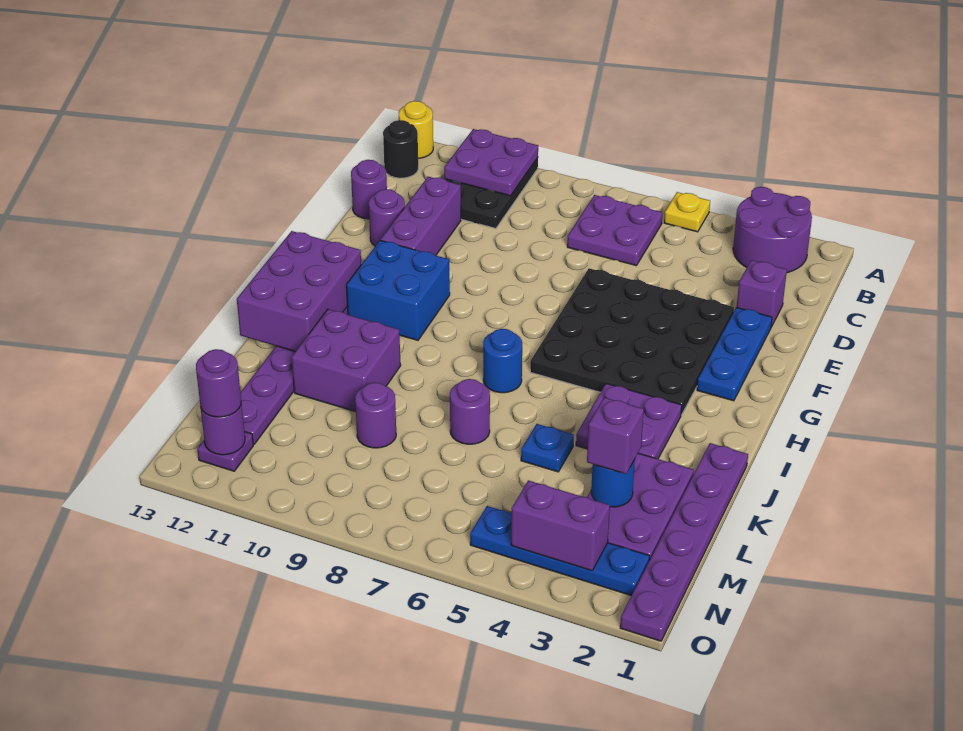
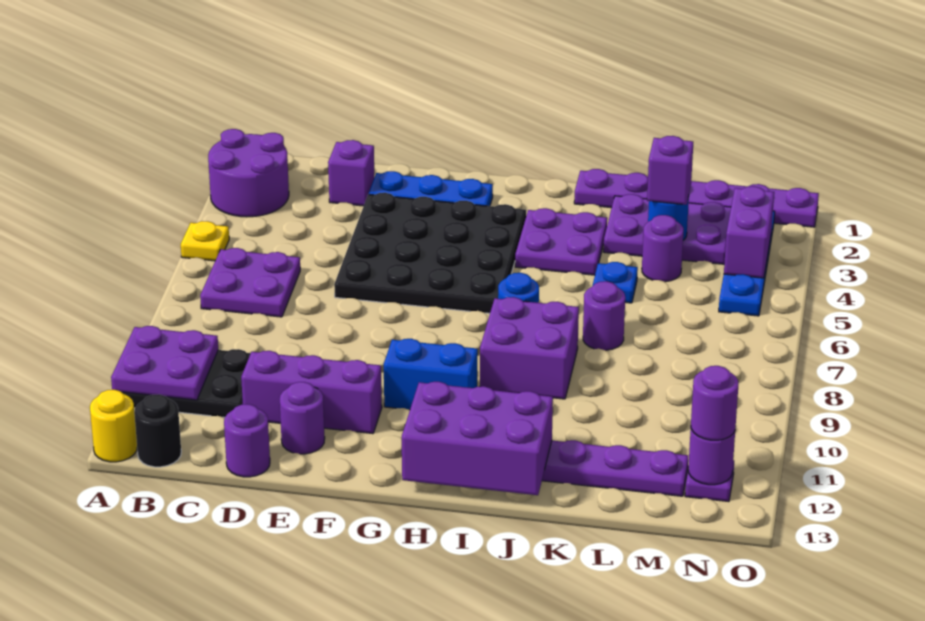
blue 2x2 brick [346,240,450,340] -> blue 1x2 brick [384,339,478,410]
purple 2x2 brick [292,309,401,412] -> purple 2x2 brick moved to [480,297,579,399]
purple 1x1 round brick [355,383,396,448] -> purple 1x1 round brick moved to [642,215,683,282]

